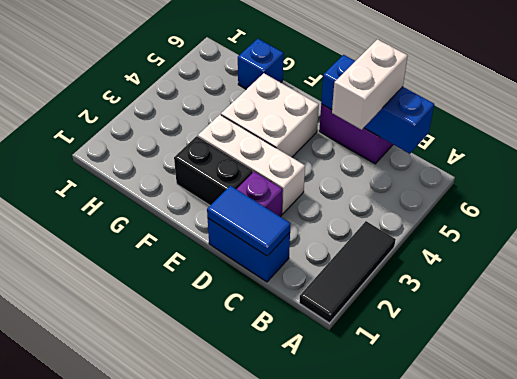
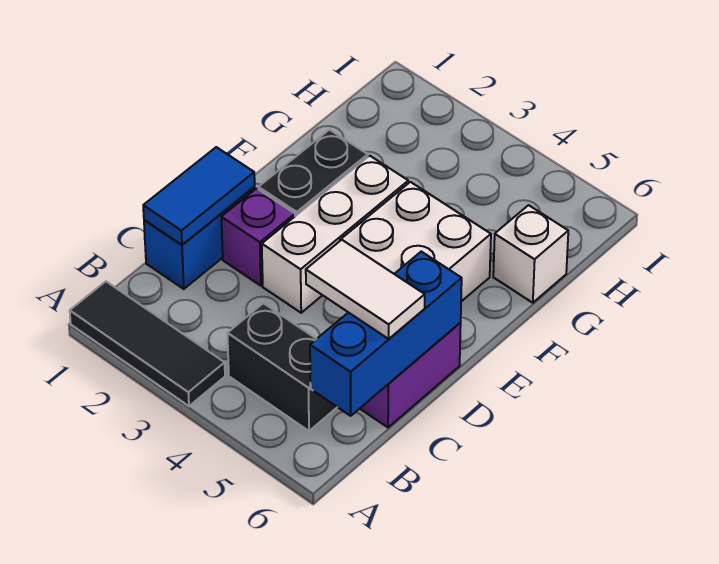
none -> black 1x2 brick [227,303,337,431]
white 1x2 brick [332,39,408,130] -> white 1x2 tile [306,240,425,339]
blue 1x1 brick [238,39,284,89] -> white 1x1 brick [493,205,568,303]

